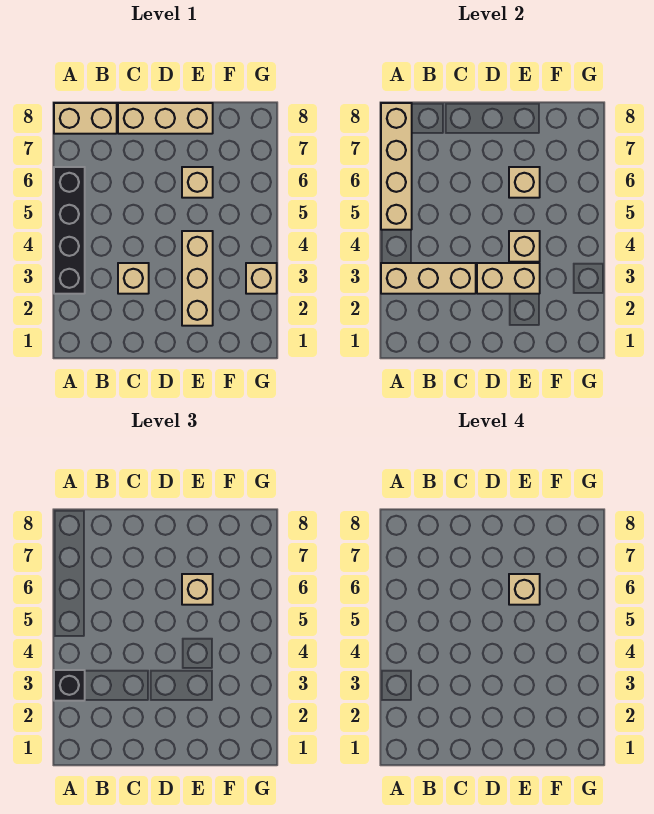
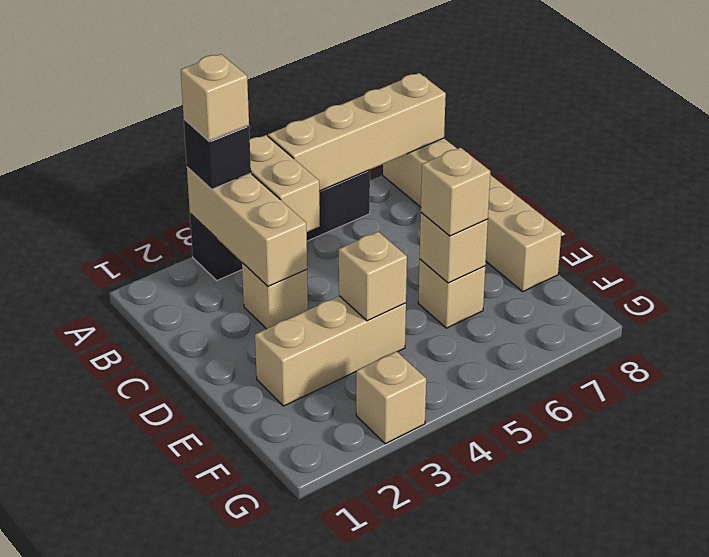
tan 1x2 brick [477,263,540,294] -> tan 1x2 brick moved to [250,135,320,232]
tan 1x1 brick [509,574,540,605] -> tan 1x1 brick moved to [181,54,249,141]

